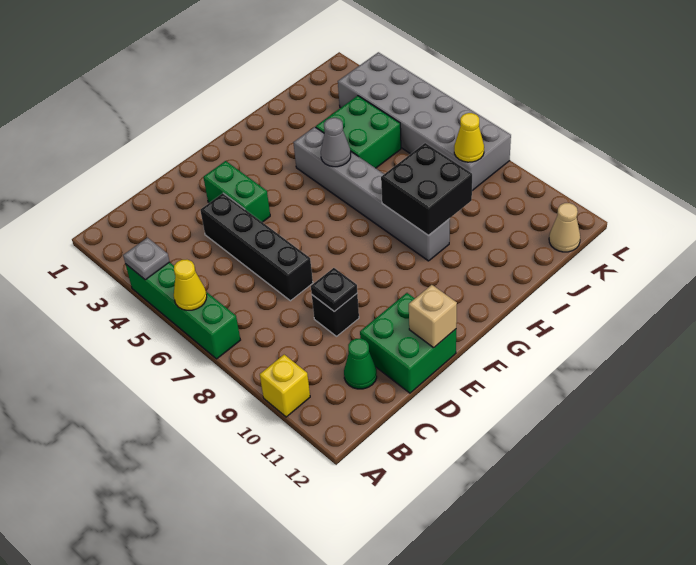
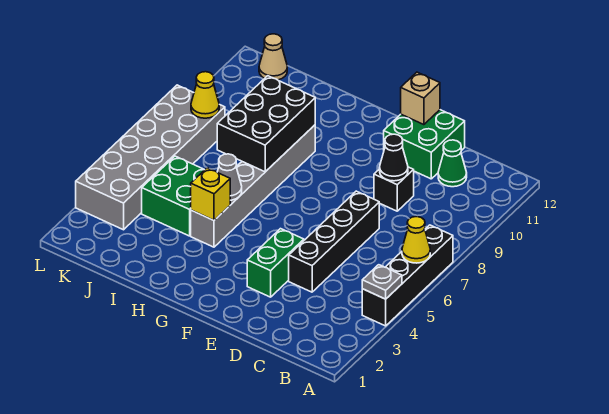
green 1x4 brick [126,262,240,359] -> black 1x4 brick [362,225,453,326]
yellow 1x1 brick [260,355,310,417] -> yellow 1x1 brick moved to [191,168,230,220]
black 1x1 plate [311,268,357,311] -> black 1x1 cone [380,134,408,181]
black 2x2 brick [381,143,472,235] -> black 2x3 brick [217,76,315,172]

